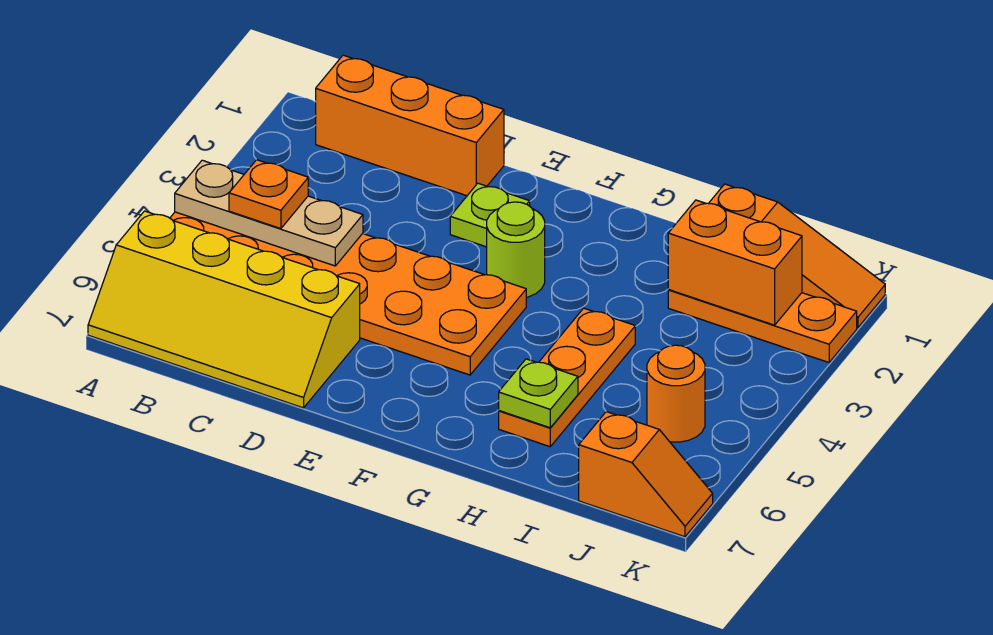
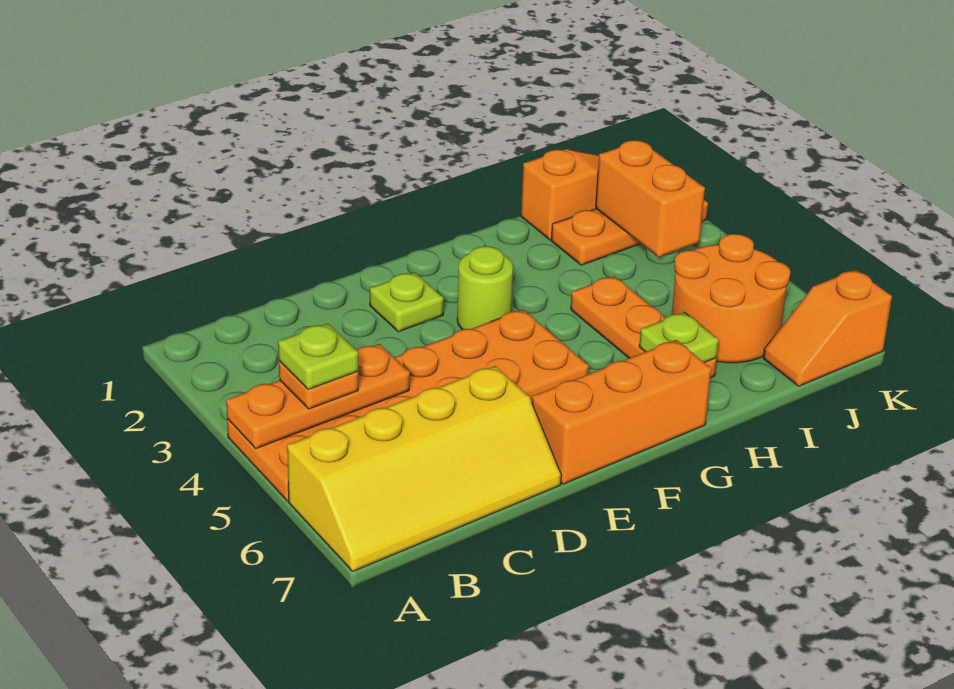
tan 1x3 plate [175,160,363,266] -> orange 1x3 plate [226,344,410,449]
orange 1x3 brick [316,55,504,196] -> orange 1x3 brick moved to [532,340,711,484]
none -> lime 1x1 plate [278,323,358,389]
orange 1x2 brick [668,200,802,325] -> orange 1x2 brick turned to [596,140,705,257]
orange 1x1 round brick [647,345,705,442] -> orange 2x2 round brick [672,234,790,363]
orange 1x2 slope [579,412,713,537] -> orange 1x2 slope turned to [763,270,892,386]

